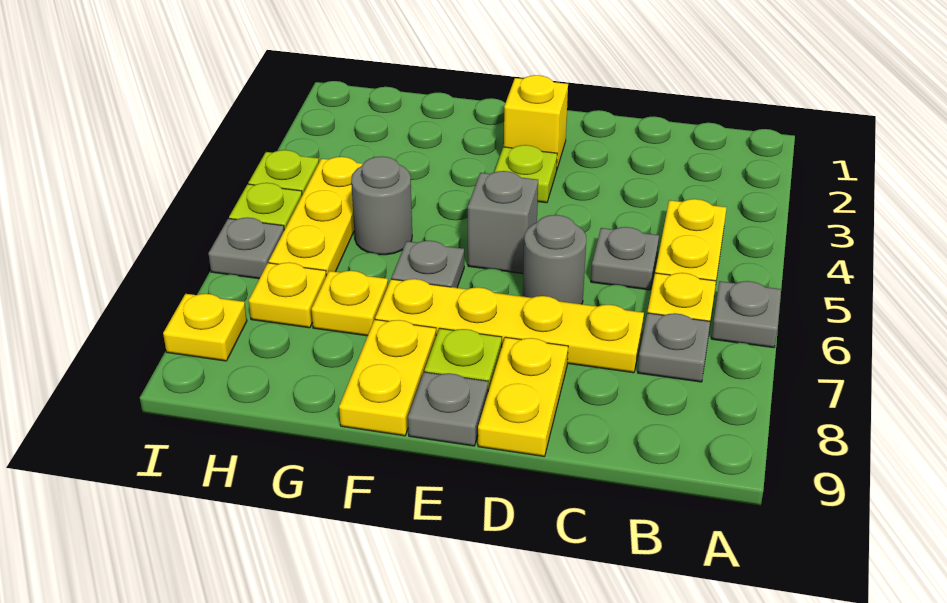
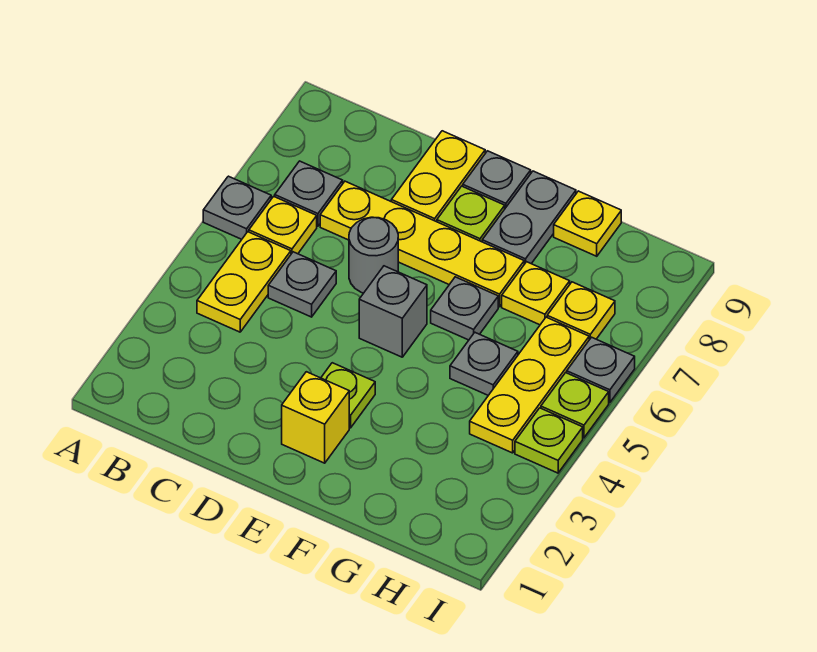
yellow 1x2 plate [339,320,436,436] -> grey 1x2 plate [482,171,576,264]
grey 1x1 round brick [351,156,412,255] -> grey 1x1 plate [450,333,518,395]
yellow 1x1 plate [163,294,247,361] -> yellow 1x1 plate moved to [554,191,621,256]

